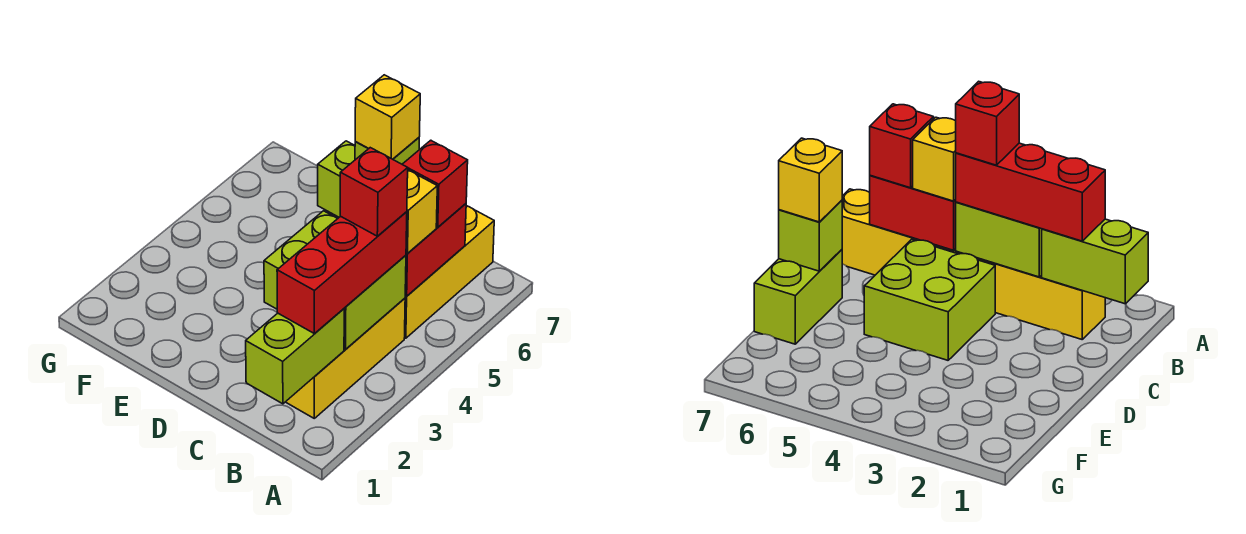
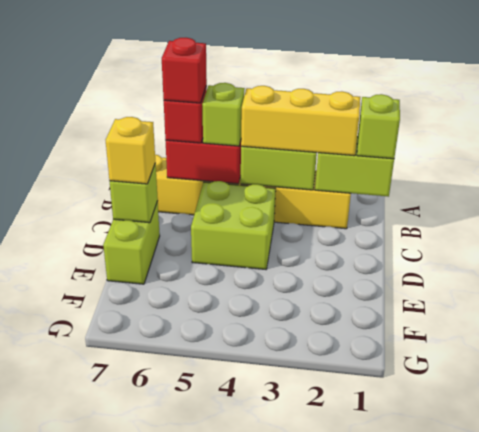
none -> lime 1x1 brick [357,94,400,159]
red 1x3 brick [277,212,407,333] -> yellow 1x3 brick [241,86,360,156]
red 1x1 brick [340,148,408,236] -> red 1x1 brick moved to [162,38,207,103]
yellow 1x1 brick [406,170,437,253] -> lime 1x1 brick [202,83,245,146]

